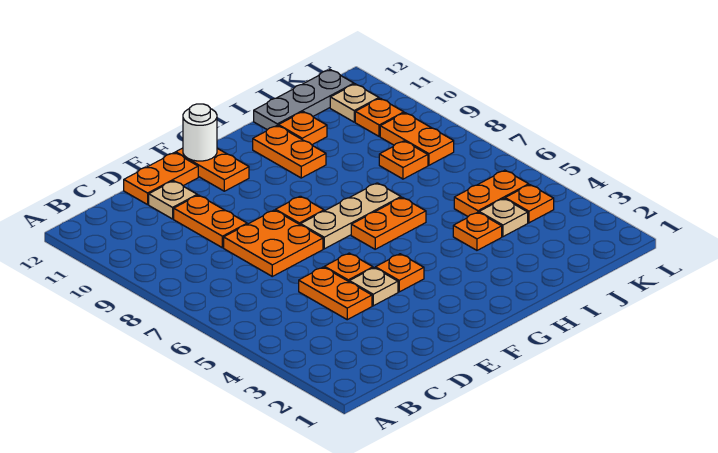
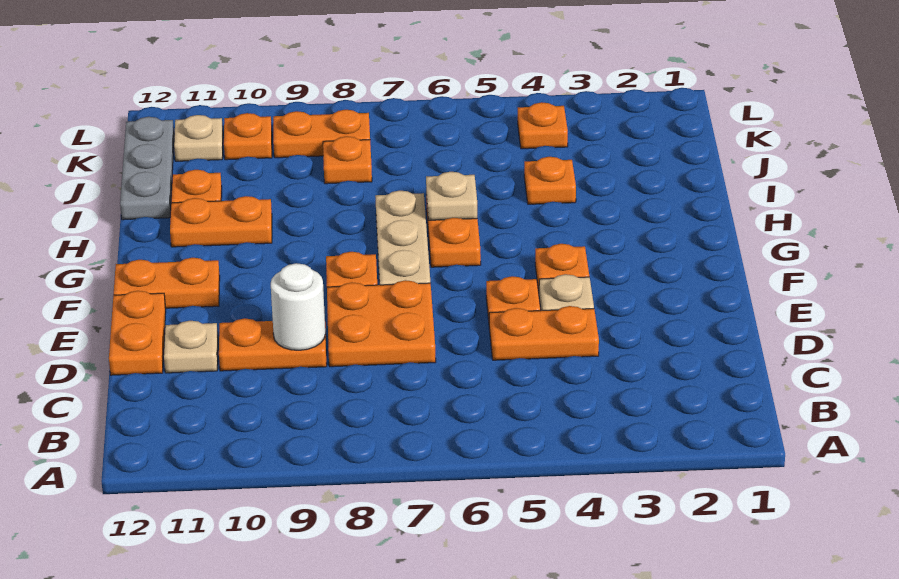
white 1x1 round brick [183,104,217,161] -> white 1x1 round brick moved to [271,263,325,350]
tan 1x1 plate [479,199,528,237] -> tan 1x1 plate moved to [426,172,477,220]
orange 1x2 plate [454,170,529,216] -> none

